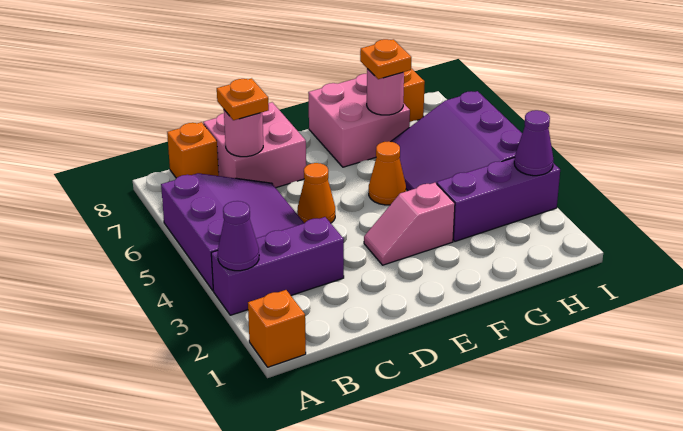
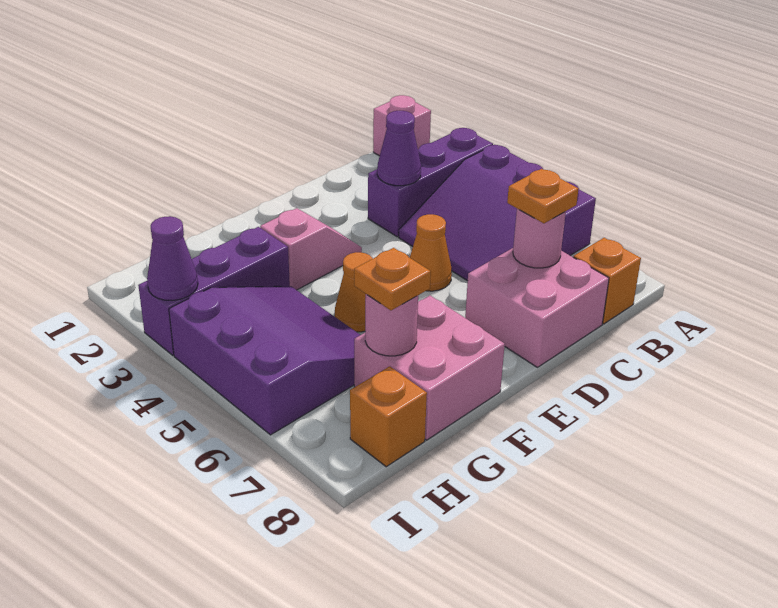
orange 1x1 brick [248,290,306,367] -> pink 1x1 brick [373,95,431,156]
purple 1x1 cone [218,201,259,271] -> purple 1x1 cone moved to [377,111,421,186]

